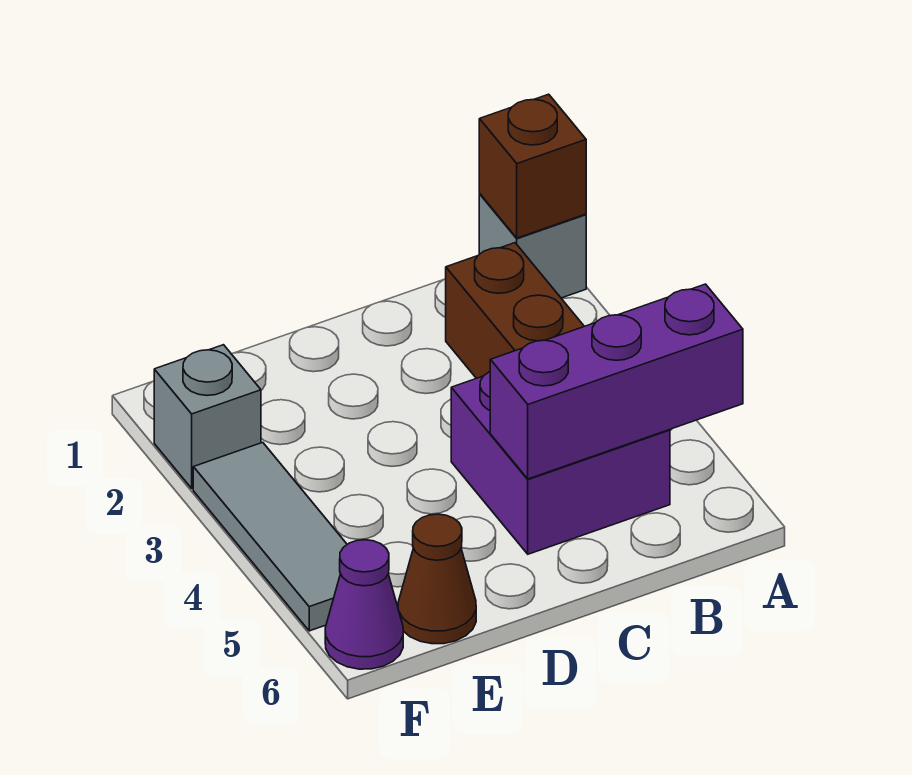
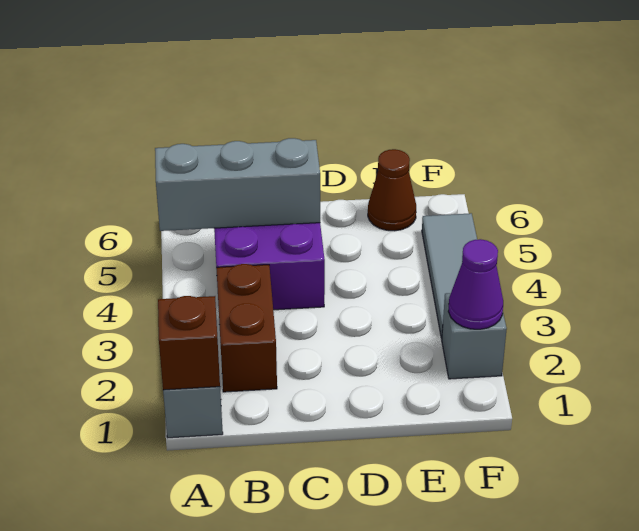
purple 1x3 brick [490,284,743,479] -> grey 1x3 brick [155,138,320,231]
purple 1x1 cone [325,540,403,669] -> purple 1x1 cone moved to [448,239,503,329]

